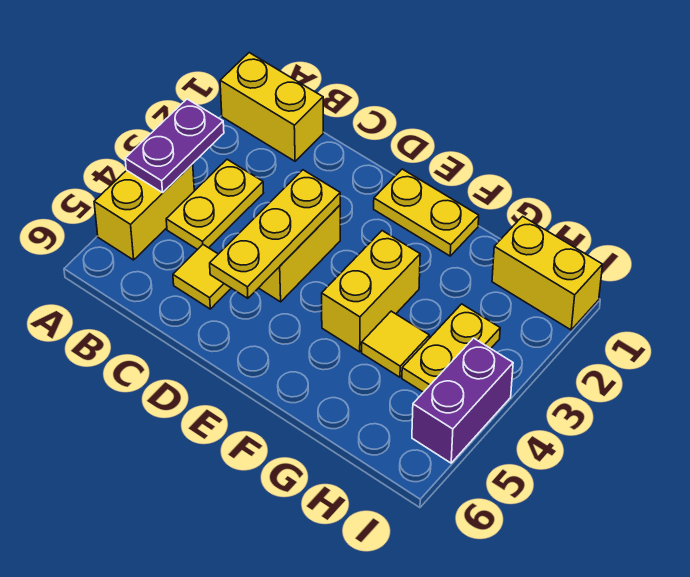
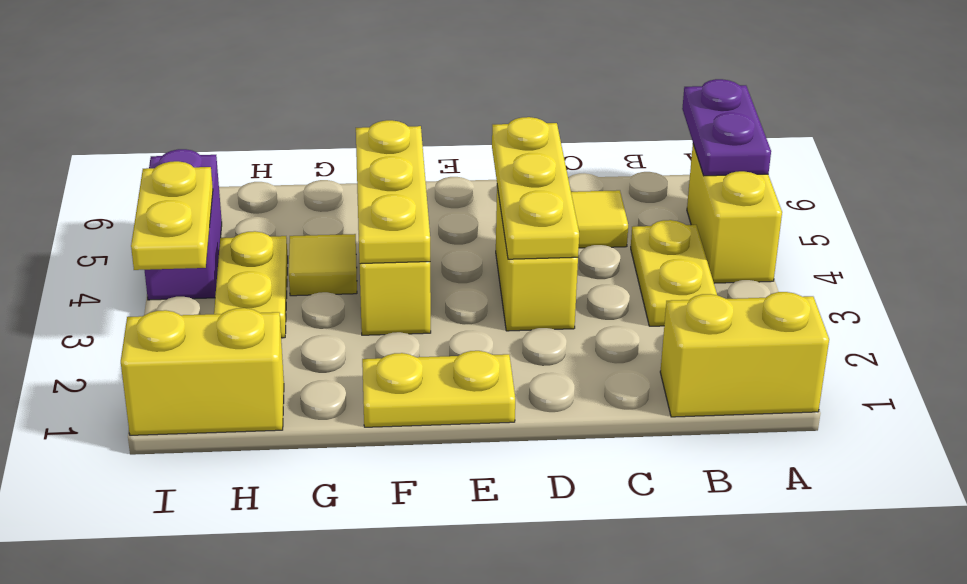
purple 1x2 plate [125,99,224,193] -> purple 1x2 plate moved to [682,79,771,176]
none -> yellow 1x3 plate [356,120,430,264]
none -> yellow 1x2 plate [131,161,213,270]

